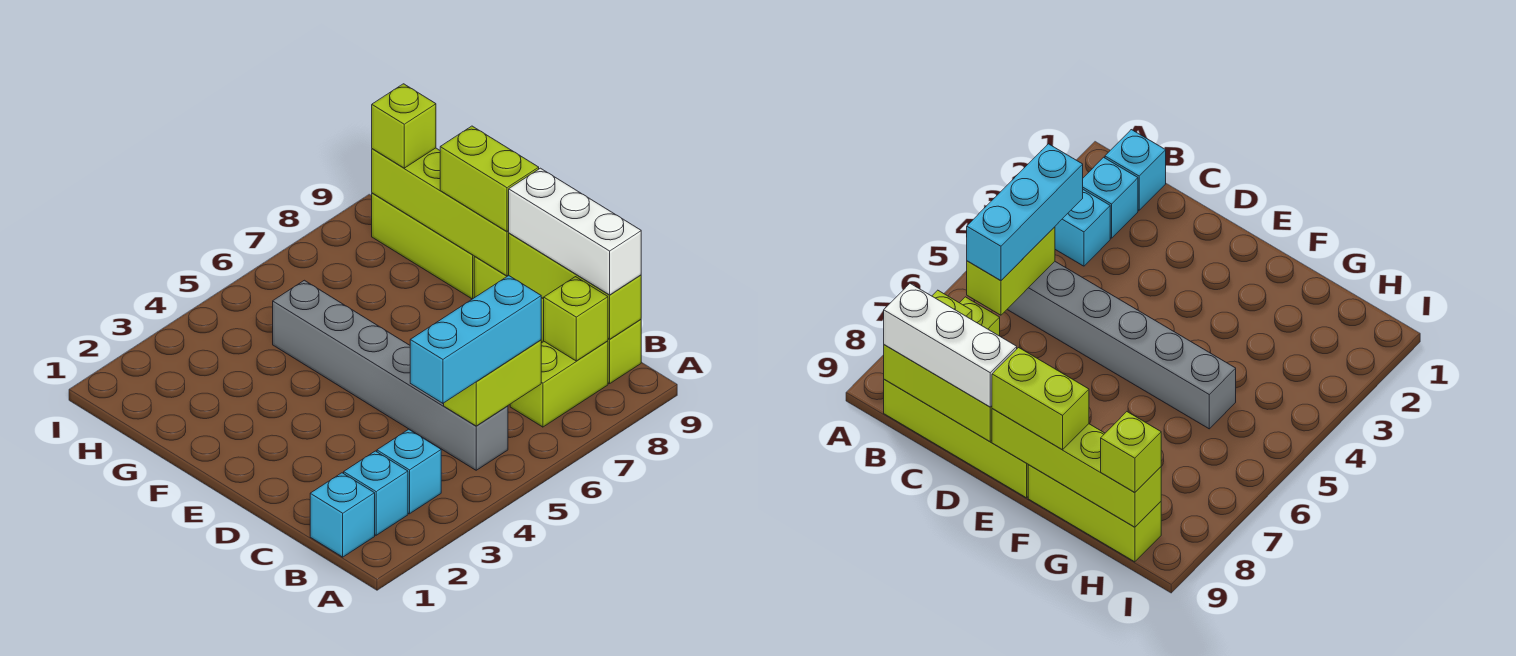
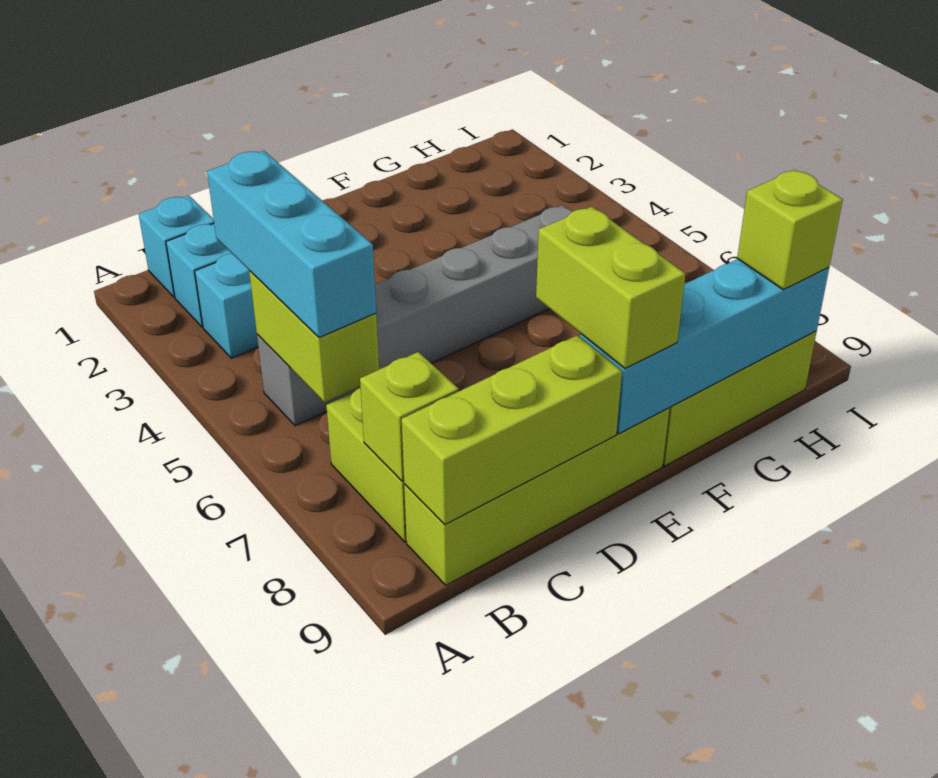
white 1x3 brick [509,168,641,295] -> none
lime 1x4 brick [372,148,509,276] -> cyan 1x4 brick [580,259,829,434]
lime 1x2 brick [440,126,539,231] -> lime 1x2 brick turned to [536,207,685,369]

